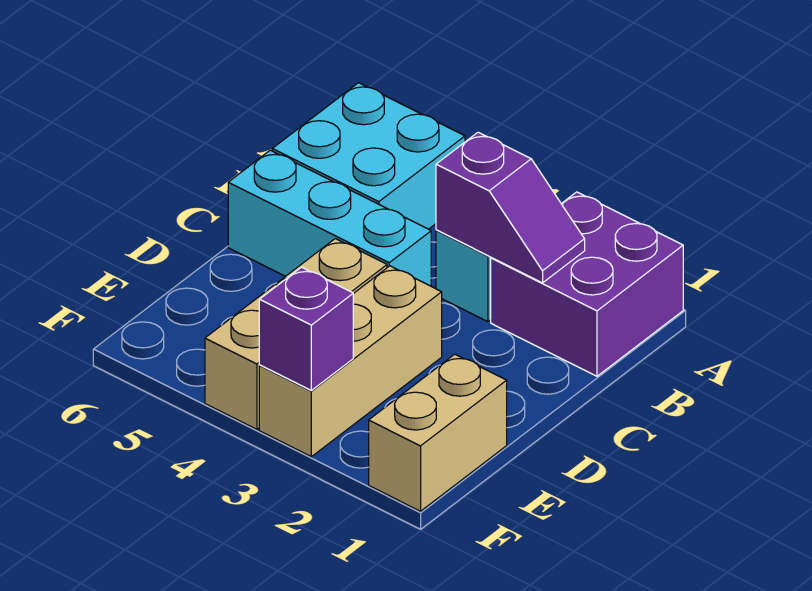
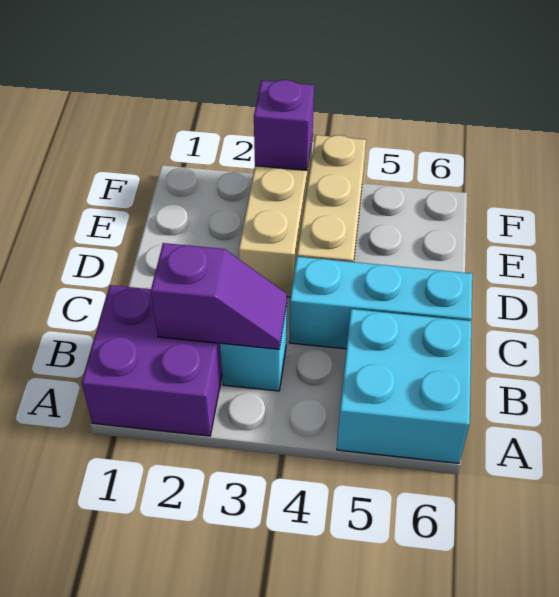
purple 1x2 slope [436,132,585,283] -> purple 1x2 slope turned to [151,243,287,349]
tan 1x2 brick [369,354,507,511] -> none

